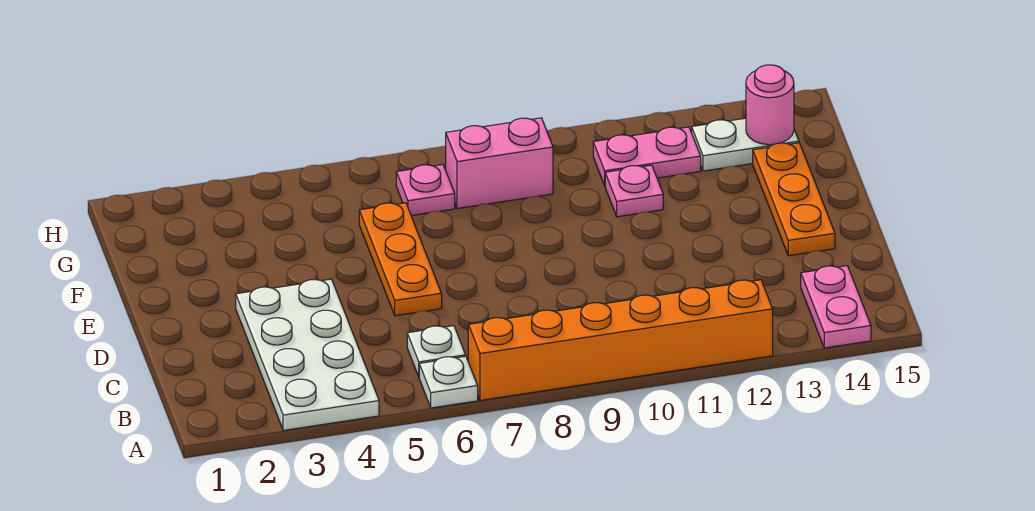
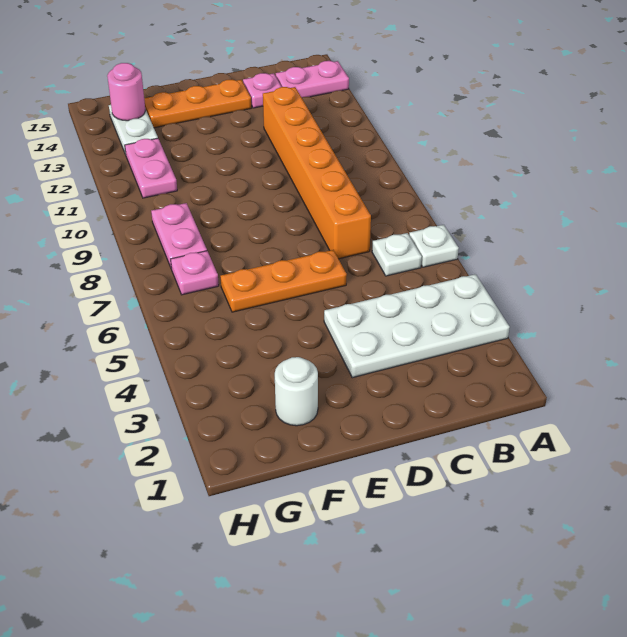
orange 1x6 brick [468,280,773,400] -> orange 1x6 brick moved to [263,87,371,259]
none -> white 1x1 round brick [275,357,318,426]
pink 1x1 plate [605,165,663,217] -> pink 1x1 plate moved to [243,73,282,108]
pink 1x2 brick [446,118,553,209] -> pink 1x2 plate [151,203,207,269]

